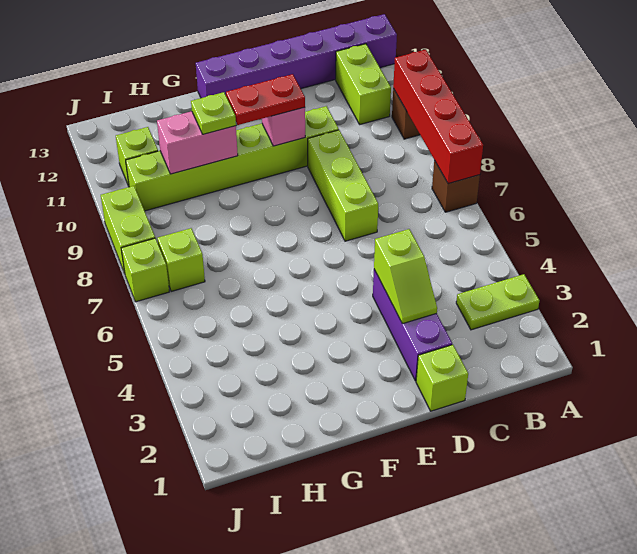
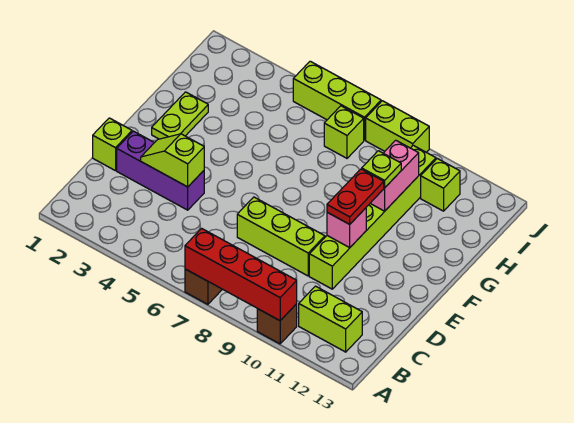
lime 1x2 plate [456,274,539,330] -> lime 1x2 plate moved to [152,92,208,139]
purple 1x6 brick [196,14,397,98] -> none
lime 1x1 brick [121,238,169,302] -> lime 1x3 brick [293,61,381,140]

